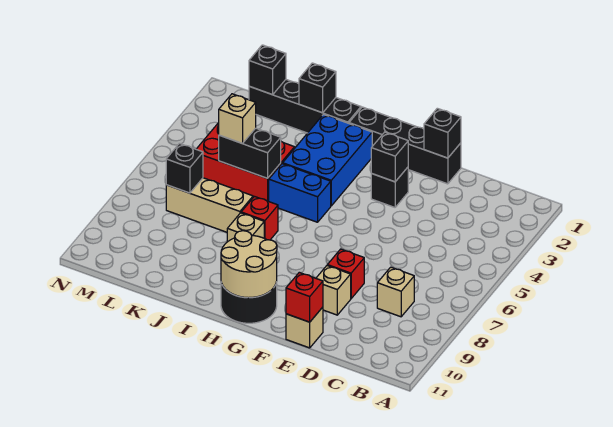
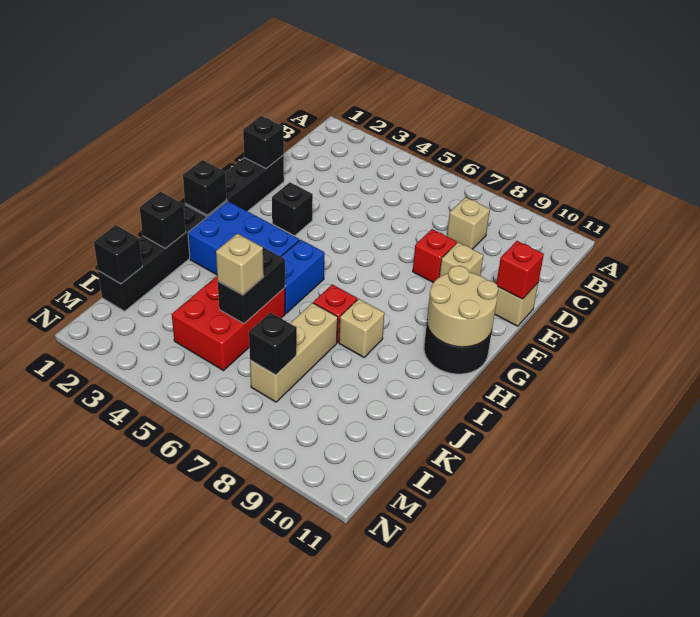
black 1x1 brick [371,132,408,182] -> black 1x1 brick moved to [183,160,227,215]

